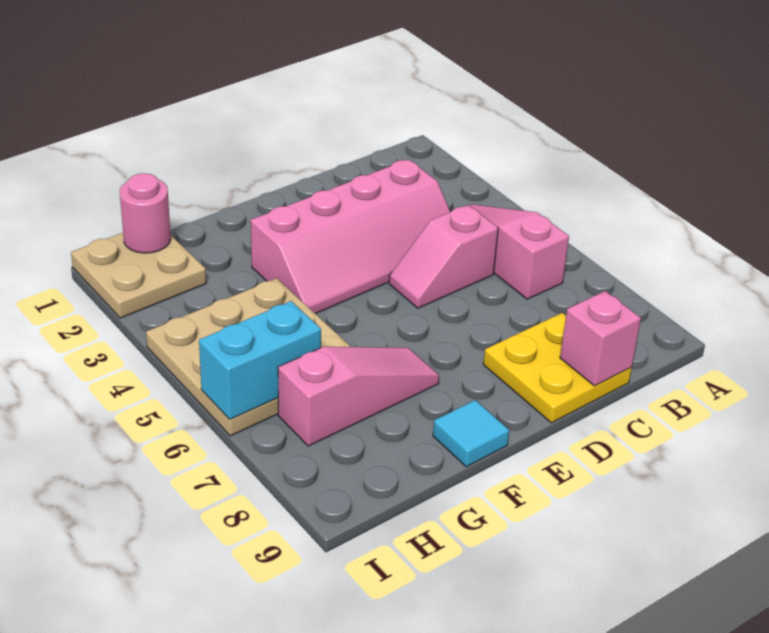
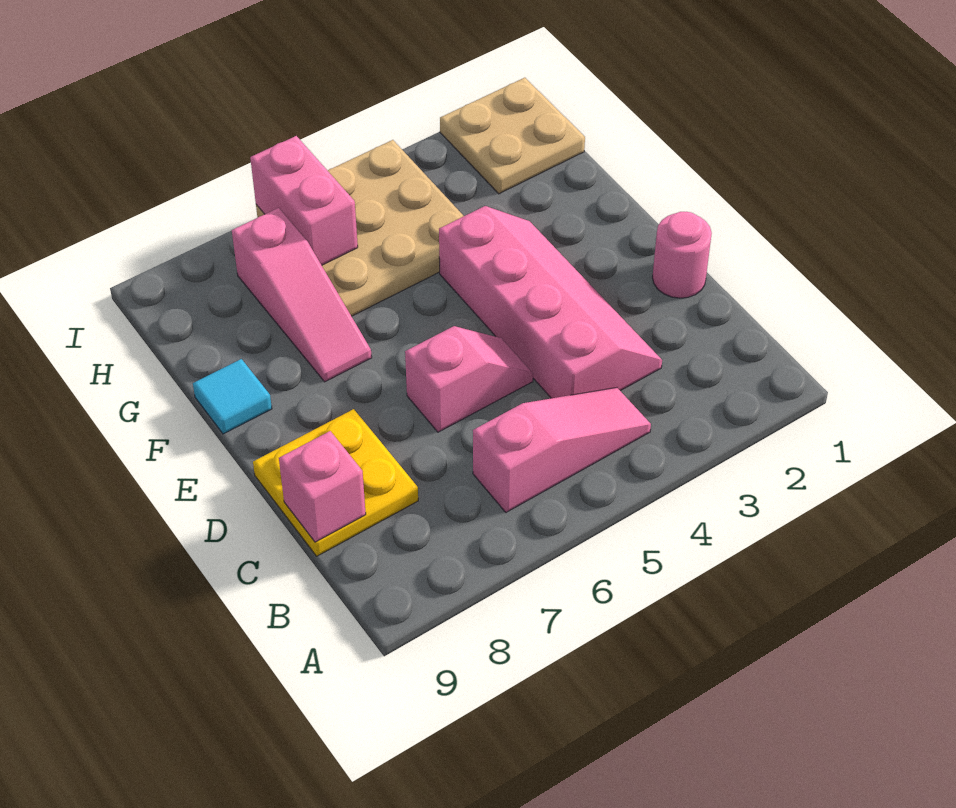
pink 2x4 slope [251,159,450,314] -> pink 2x4 slope turned to [439,206,662,398]
pink 1x2 slope [389,205,498,308] -> pink 1x2 slope turned to [405,326,533,432]
pink 1x1 round brick [120,173,171,253] -> pink 1x1 round brick moved to [652,212,712,298]
cyan 1x2 brick [199,301,321,420] -> pink 1x2 brick [250,136,358,265]

